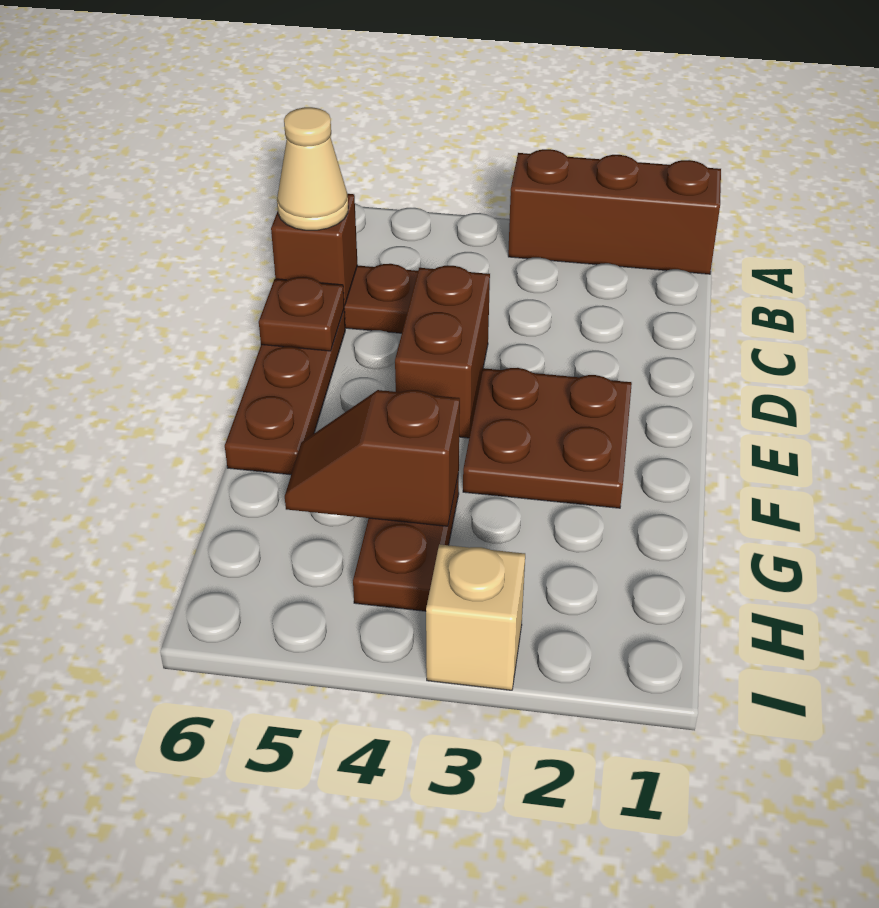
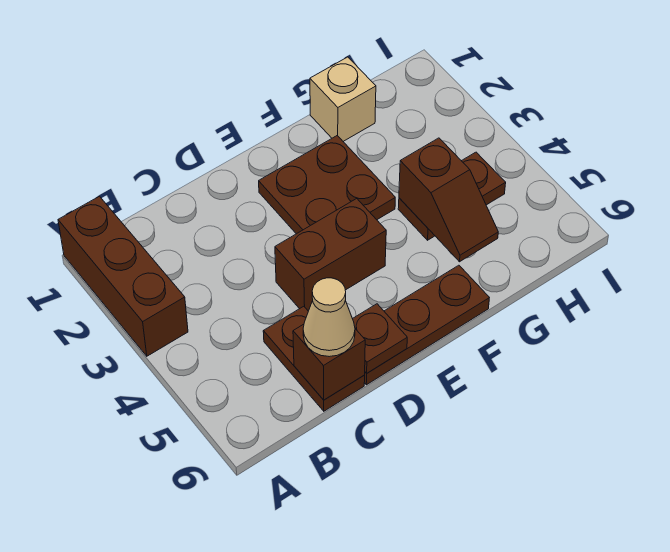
tan 1x1 brick [426,544,525,690] -> tan 1x1 brick moved to [310,57,376,141]

